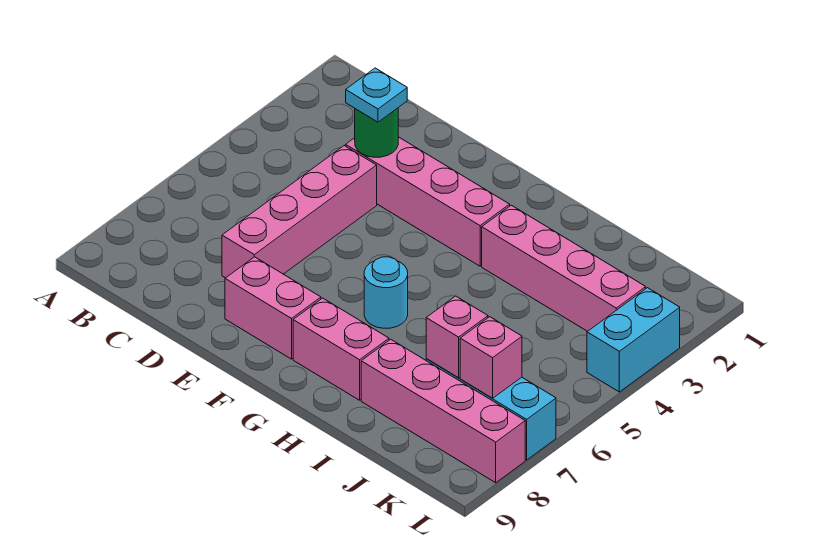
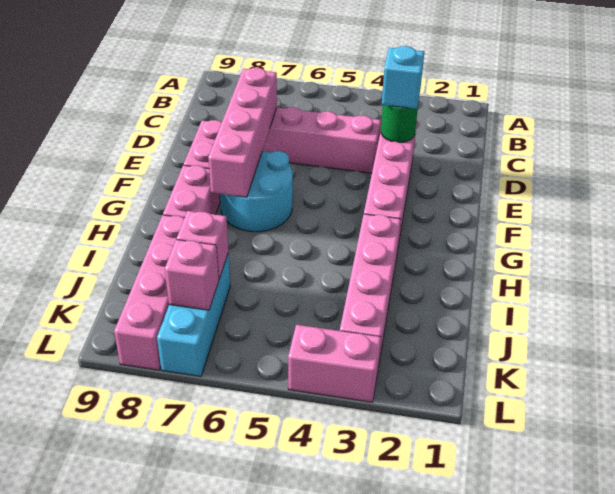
cyan 1x1 plate [346,68,407,122] -> cyan 1x1 brick [382,46,424,109]
none -> pink 1x4 brick [208,68,277,197]
cyan 1x1 round brick [364,257,408,328] -> cyan 2x2 round brick [220,151,293,232]
cyan 1x2 brick [587,288,680,392] -> pink 1x2 brick [288,325,381,402]

